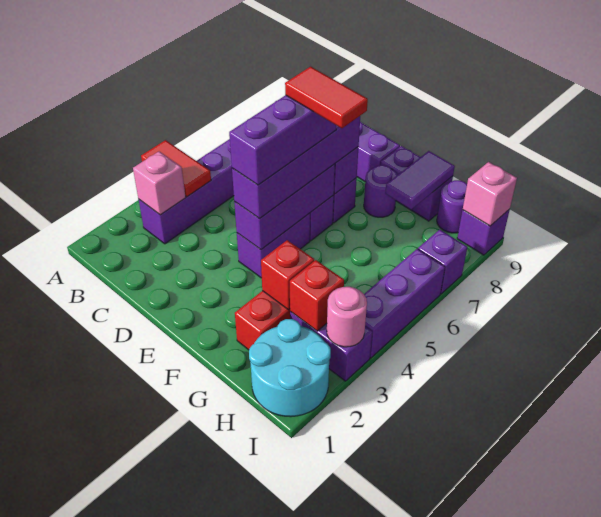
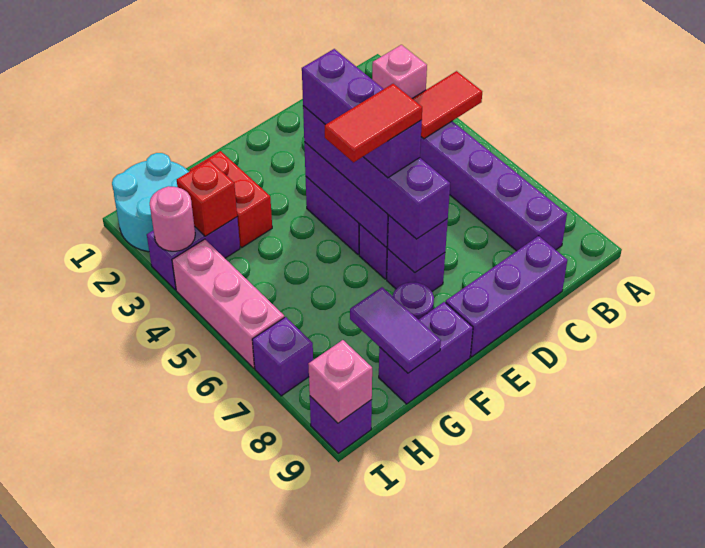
red 1x1 brick [261,240,314,310] -> none
purple 1x1 round brick [437,180,467,233] -> none
purple 1x3 brick [364,249,445,358] -> pink 1x3 brick [172,239,284,368]

